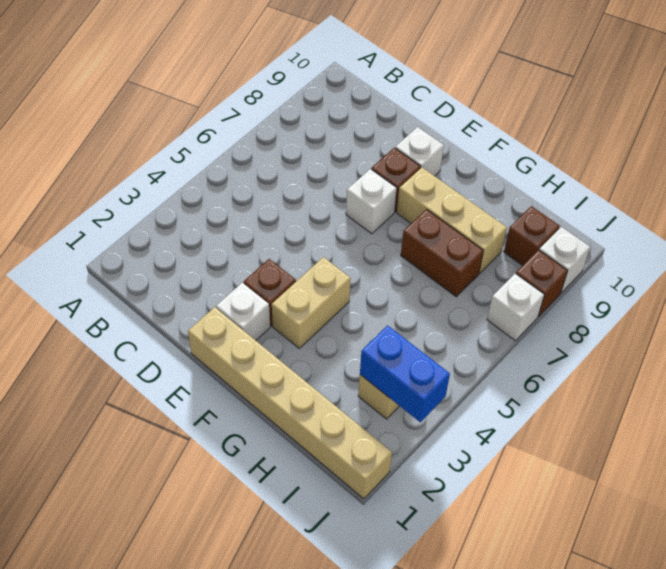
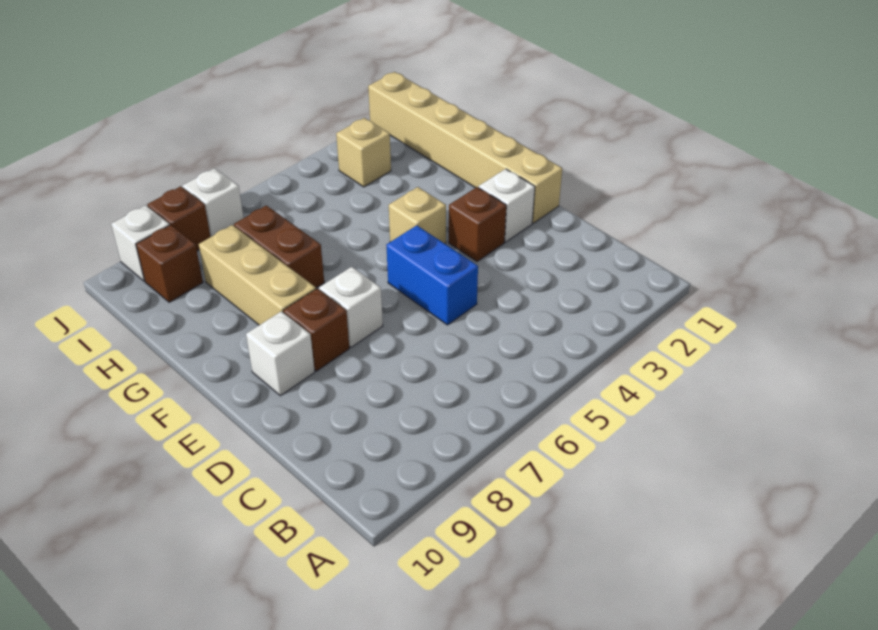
tan 1x2 brick [272,257,351,348] -> tan 1x1 brick [389,187,446,244]
blue 1x2 brick [360,325,450,422] -> blue 1x2 brick moved to [386,225,478,325]

